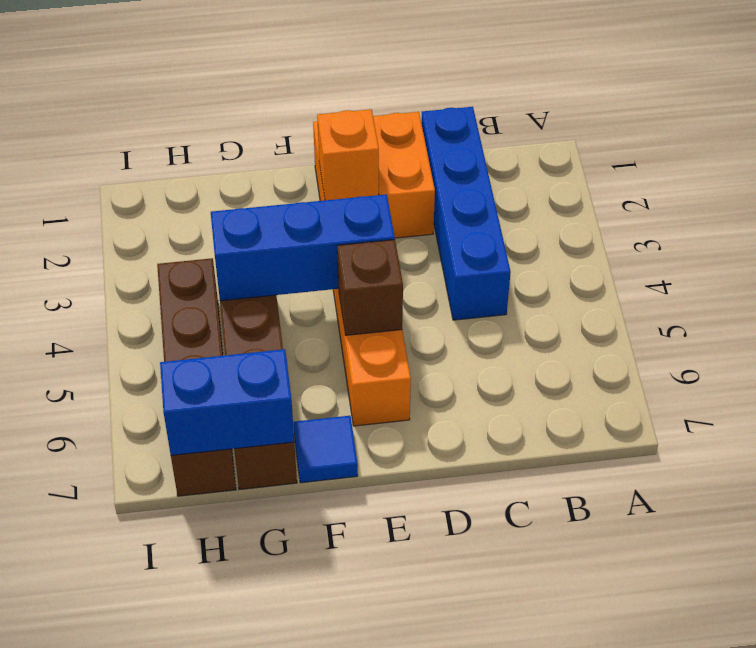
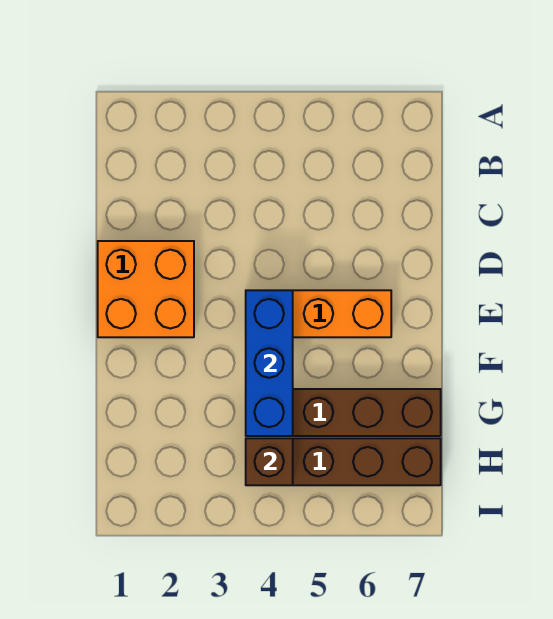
blue 1x4 brick [421,107,511,320] -> none
orange 1x1 brick [317,109,379,200] -> none
brown 1x1 brick [337,240,403,335] -> brown 1x1 brick moved to [246,438,293,485]
blue 1x1 tile [293,416,358,483] -> none
blue 1x2 brick [160,349,294,455] -> none

